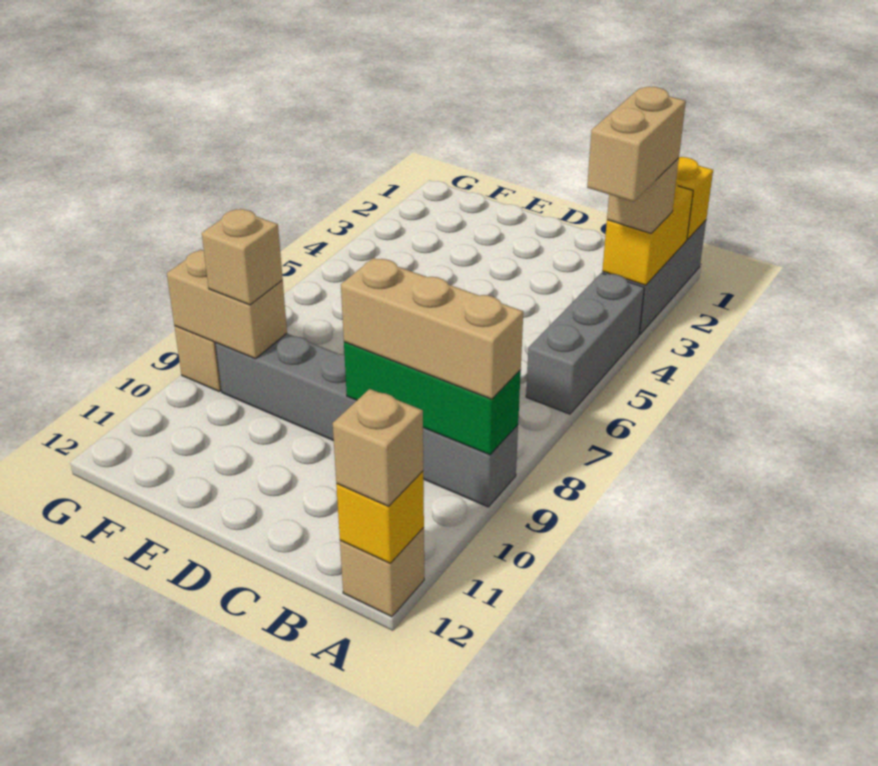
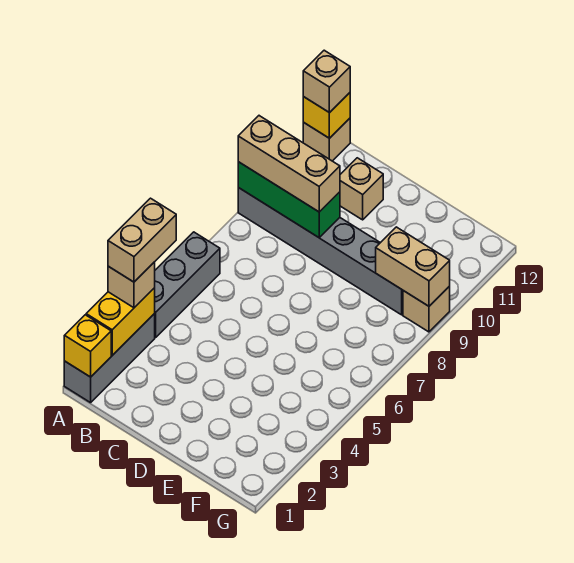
tan 1x1 brick [202,209,283,305] -> tan 1x1 brick moved to [340,158,383,220]

